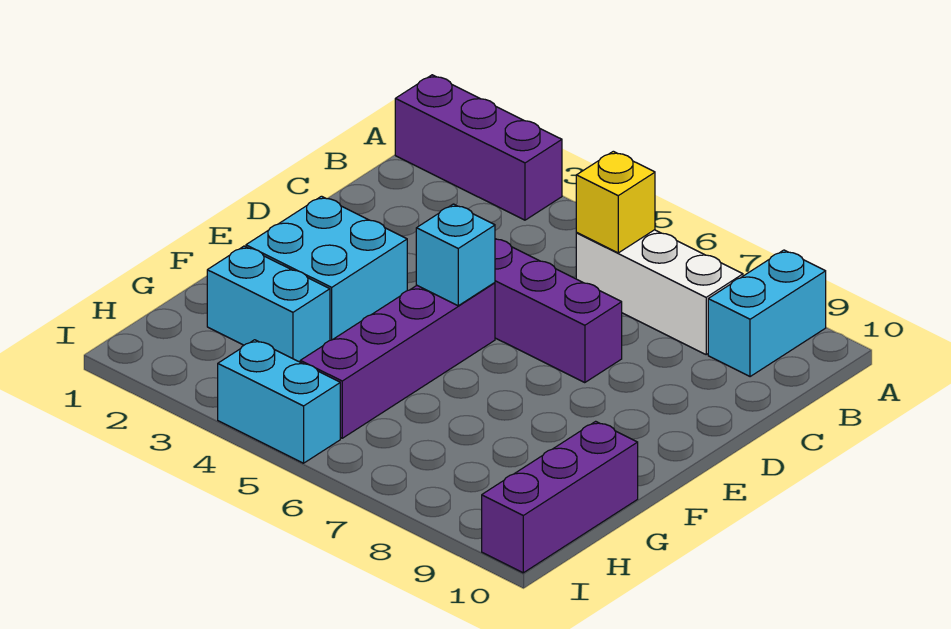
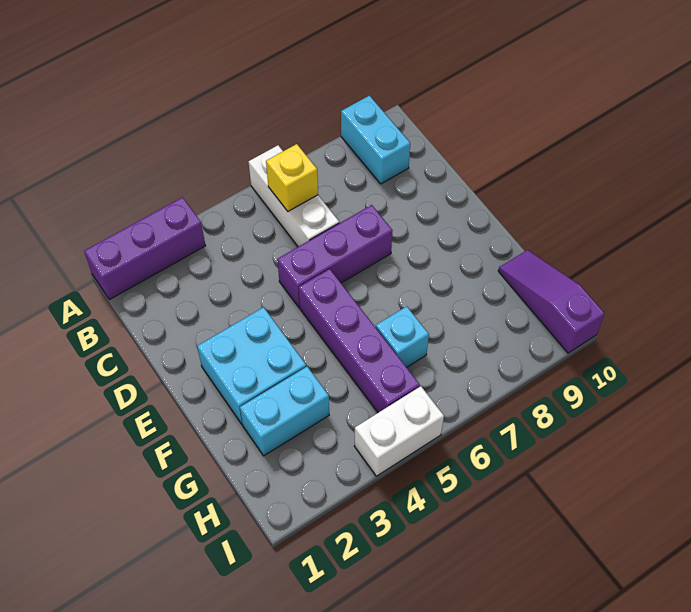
white 1x3 brick [576,230,743,354] -> white 1x3 brick turned to [249,145,339,247]
cyan 1x1 brick [416,204,495,306] -> cyan 1x1 brick moved to [376,306,429,367]
purple 1x3 brick [482,421,638,573] -> purple 1x3 slope [498,250,605,353]
cyan 1x2 brick [218,340,340,463] -> white 1x2 brick [354,386,444,476]

